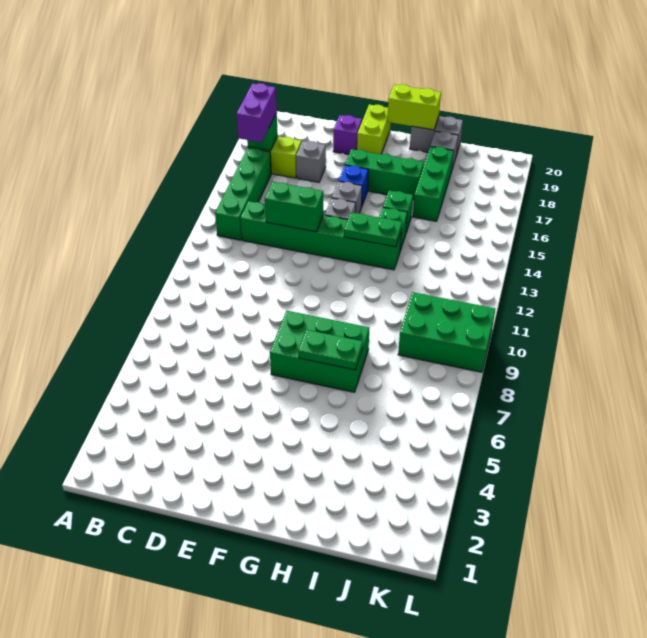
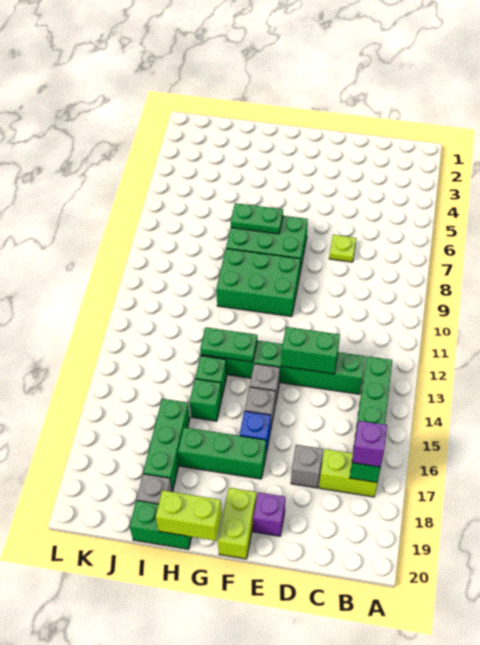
purple 1x2 brick [236,83,277,142] -> purple 1x1 brick [352,421,387,467]
none -> lime 1x1 plate [329,235,356,262]
grey 1x2 brick [410,116,463,155] -> green 1x2 brick [130,500,191,549]
green 2x3 brick [398,292,495,372] -> green 2x3 brick moved to [216,249,300,317]

